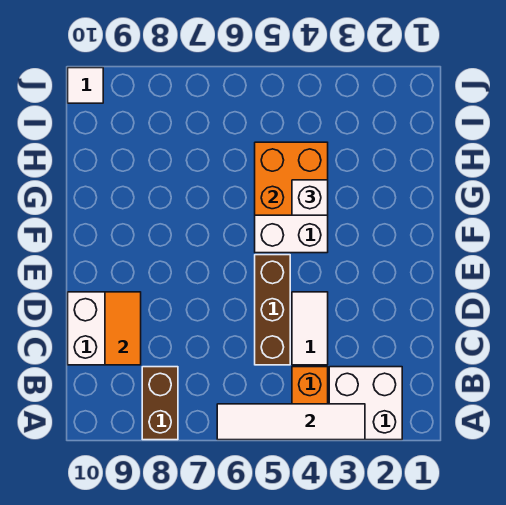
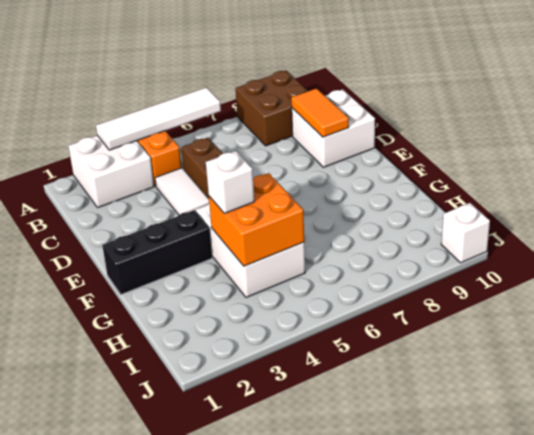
brown 1x2 brick [142,367,178,440] -> brown 2x2 brick [236,71,308,146]
none -> black 1x3 brick [102,210,212,294]
white 1x1 tile [68,68,103,103] -> white 1x1 brick [441,203,490,263]

